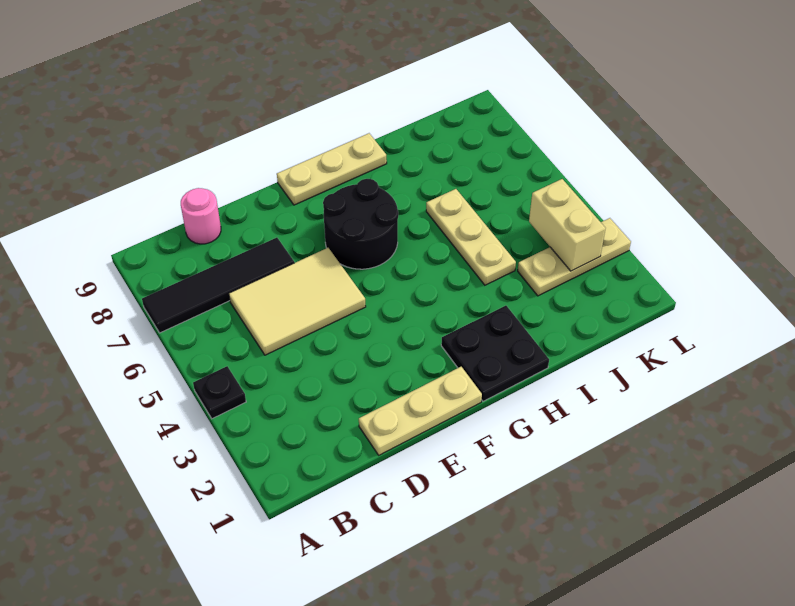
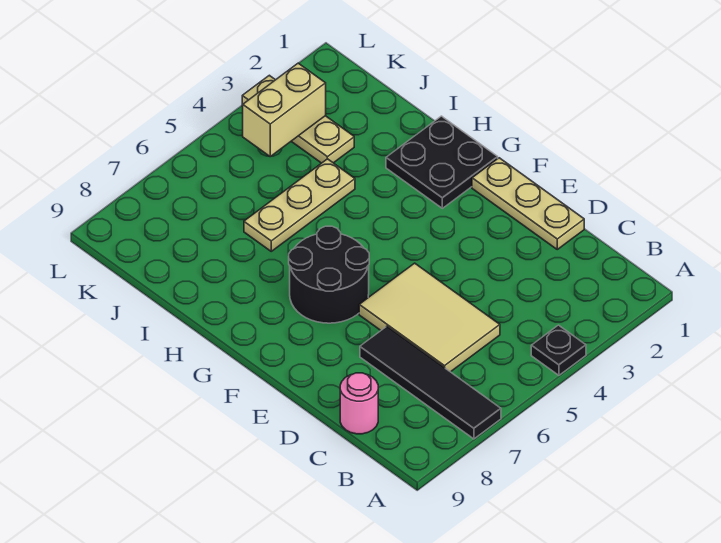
tan 1x3 plate [277,133,387,205] -> none

